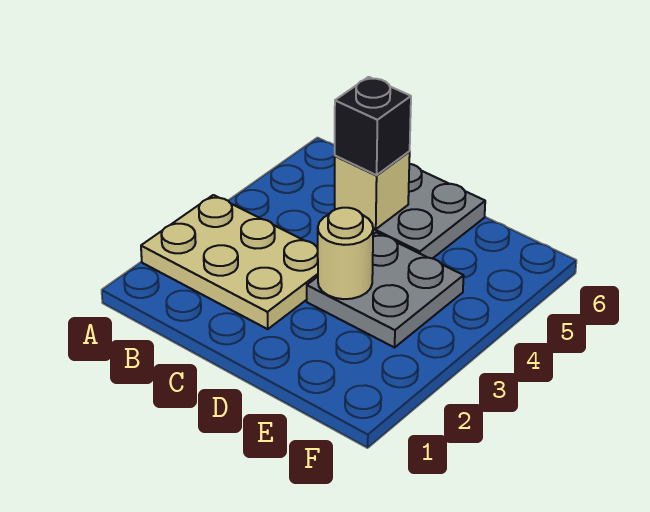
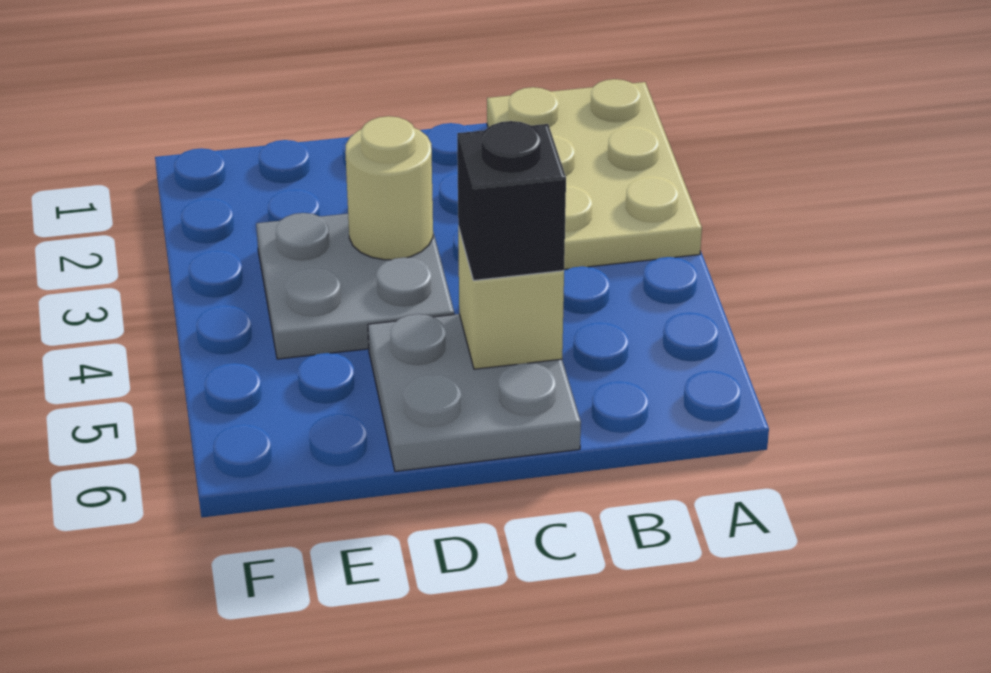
tan 2x3 plate [141,195,318,329] -> tan 2x3 plate turned to [487,79,702,269]

